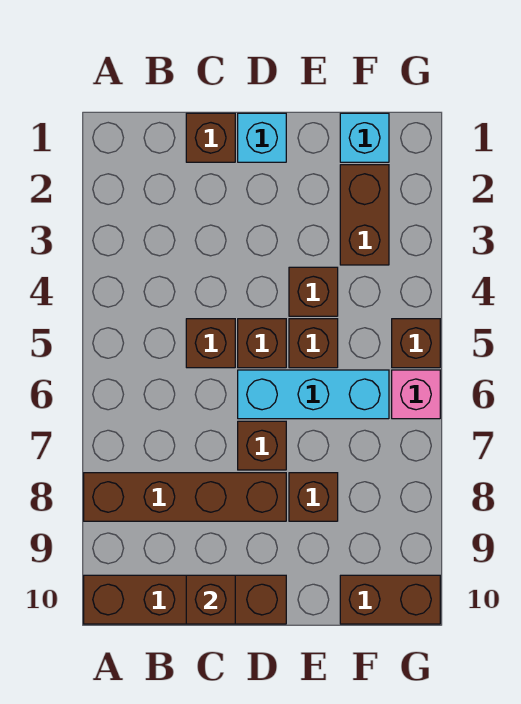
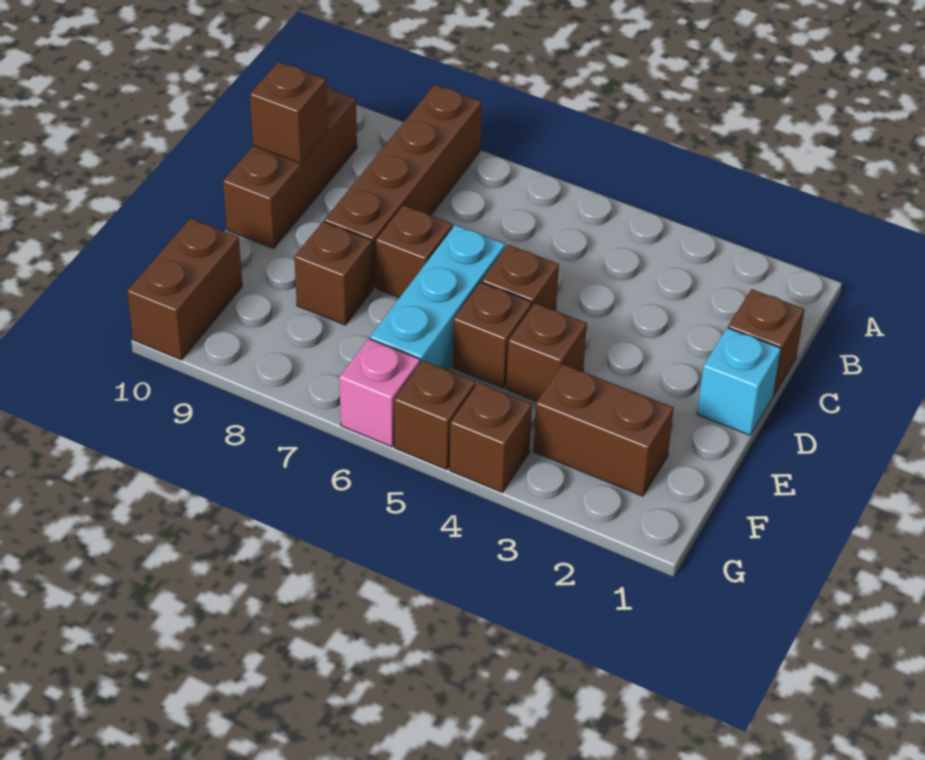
brown 1x4 brick [84,575,286,624] -> brown 1x3 brick [223,86,357,248]
brown 1x1 brick [186,319,235,368] -> brown 1x1 brick moved to [450,383,532,492]
cyan 1x1 brick [340,113,389,162] -> none

